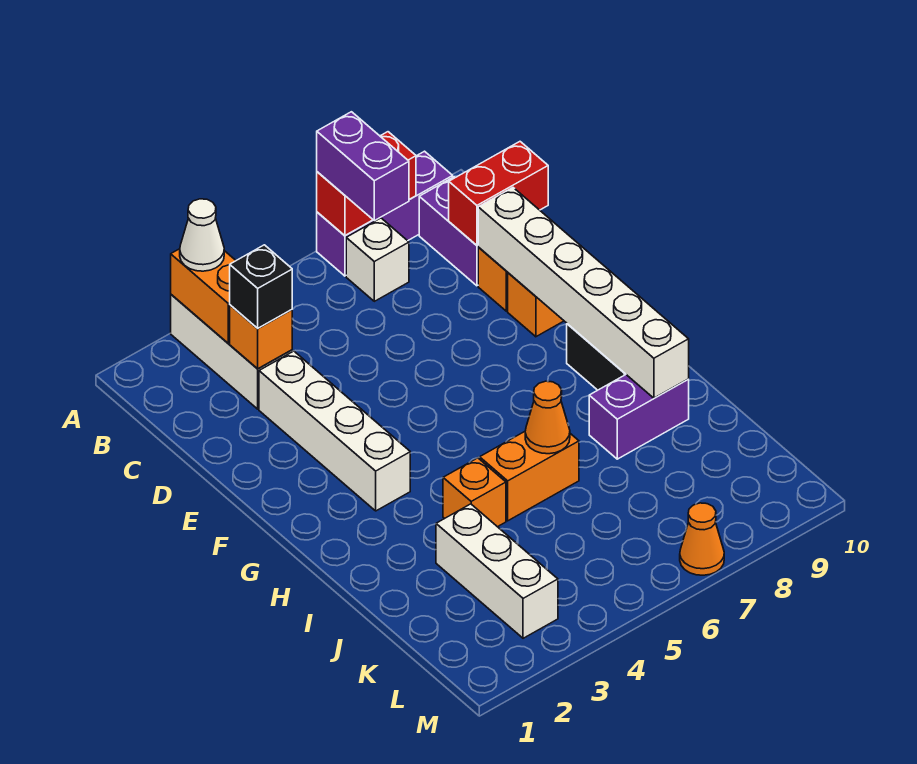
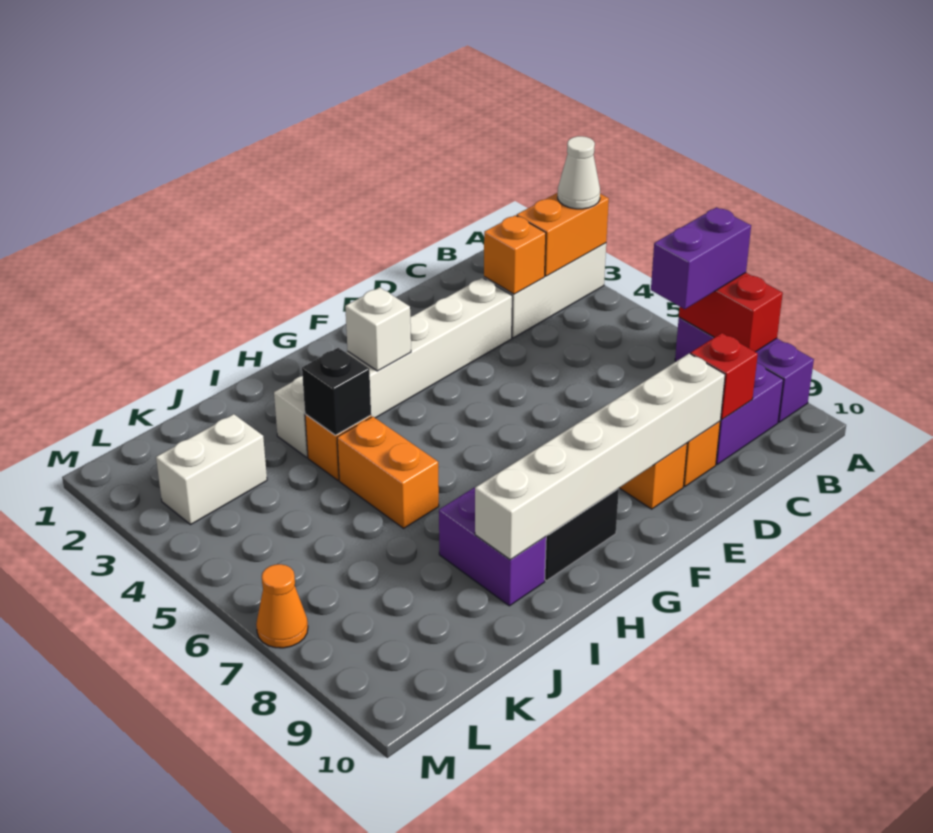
white 1x1 brick [346,218,409,301] -> white 1x1 brick moved to [345,287,411,371]
black 1x1 brick [230,245,292,328] -> black 1x1 brick moved to [302,348,371,435]
red 1x2 brick [449,142,548,245] -> red 1x1 brick [691,333,758,419]
white 1x4 brick [259,351,410,511] -> white 1x6 brick [274,278,512,457]
orange 1x1 cone [525,381,570,454] -> none
white 1x3 brick [436,504,558,638] -> white 1x2 brick [156,414,267,525]

